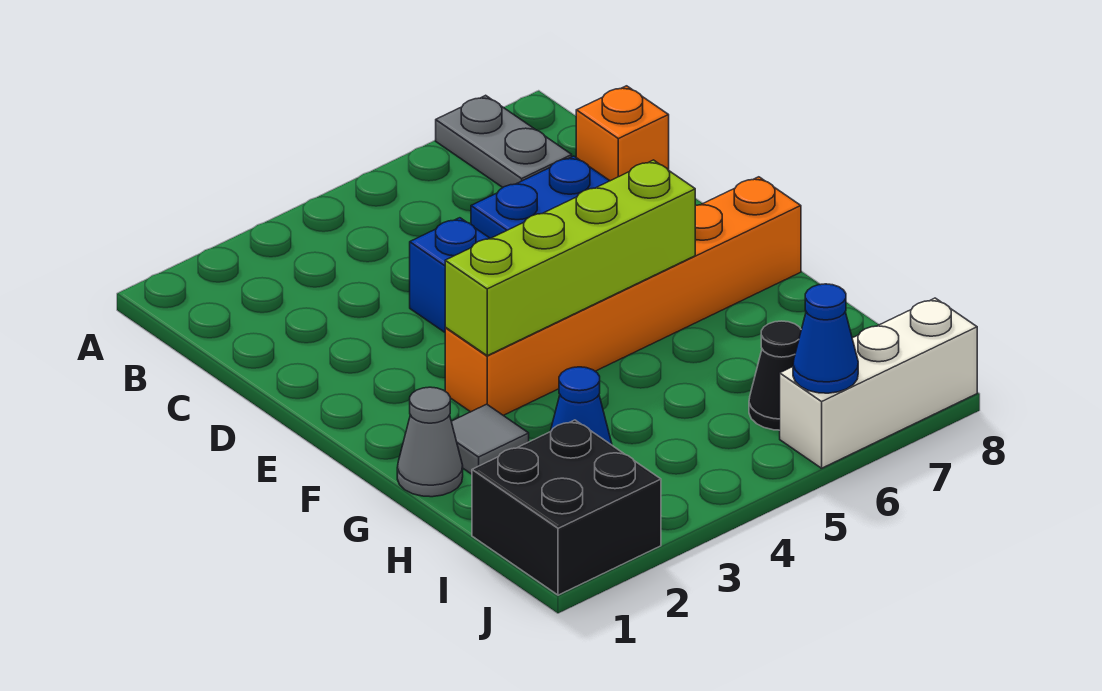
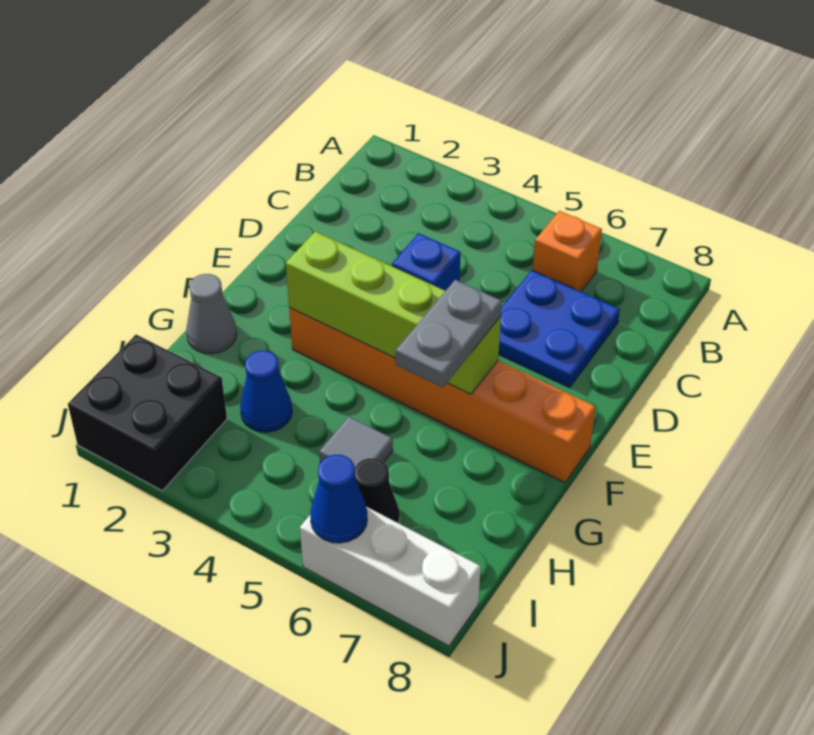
grey 1x2 plate [436,95,572,187] -> grey 1x2 plate moved to [395,280,502,387]
orange 1x1 brick [576,86,669,181] -> orange 1x1 brick moved to [533,211,602,292]
grey 1x1 tile [451,404,529,474] -> grey 1x1 tile moved to [319,417,393,467]

